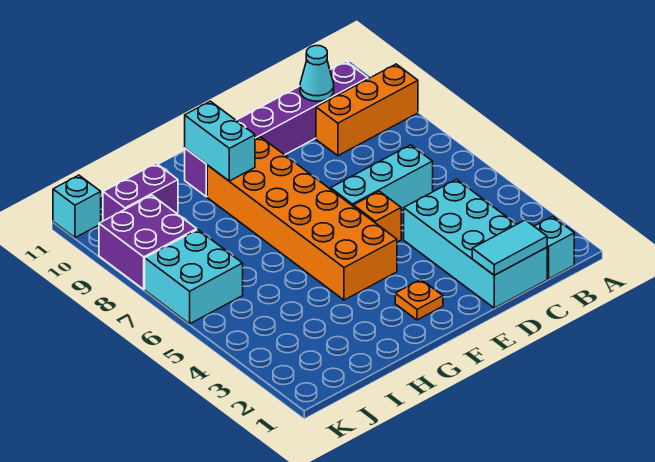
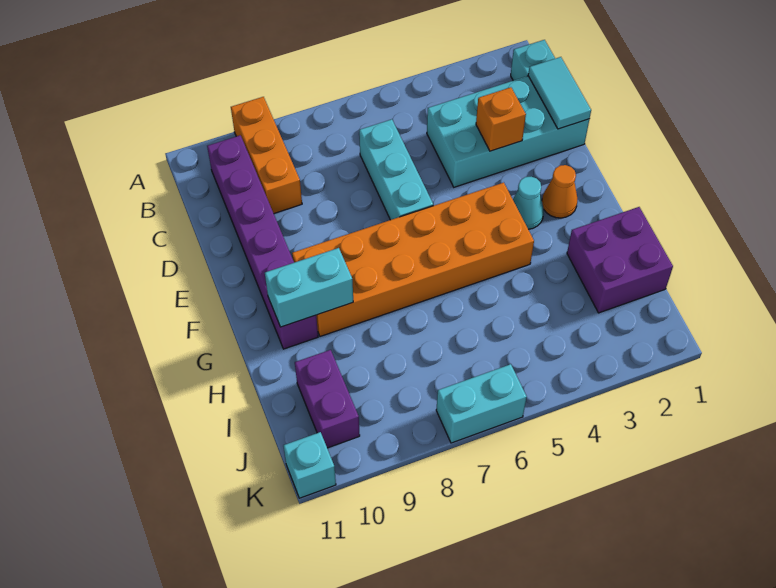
cyan 1x1 cone [300,46,334,101] -> cyan 1x1 cone moved to [513,177,544,229]
orange 1x1 brick [354,191,401,242] -> orange 1x1 brick moved to [476,87,526,151]
orange 1x1 plate [395,280,443,320] -> orange 1x1 cone [542,165,577,218]
cyan 2x2 brick [145,230,243,324] -> cyan 1x2 brick [436,364,527,443]
purple 2x2 brick [99,195,197,289] -> purple 2x2 brick moved to [567,207,673,313]

